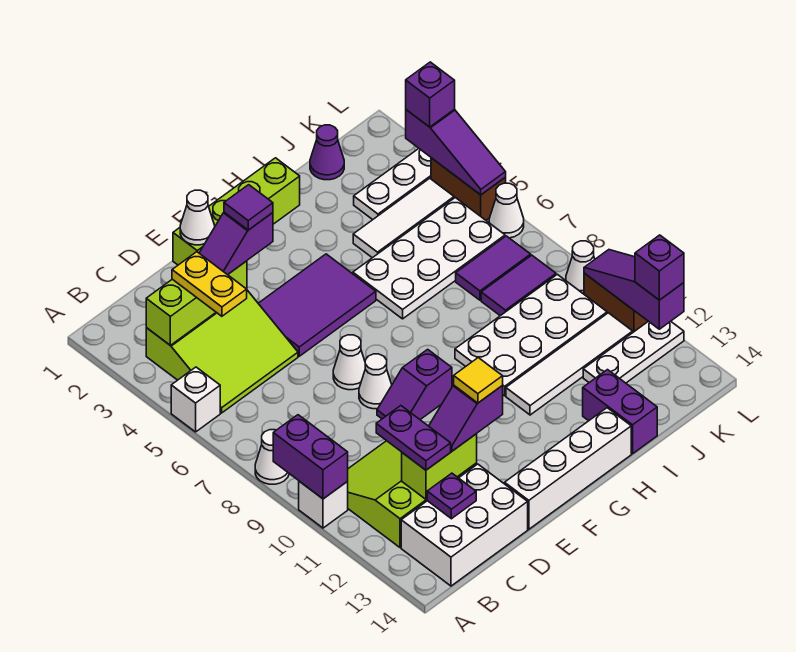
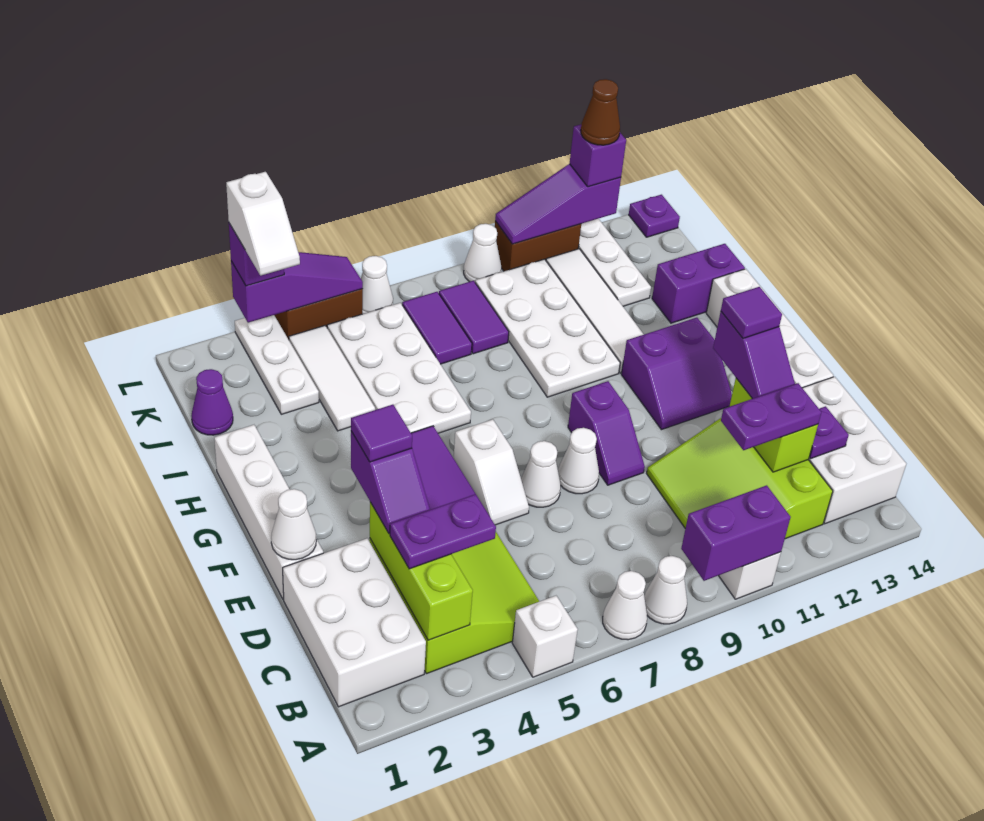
none -> white 1x1 cone [603,571,647,640]
none -> white 2x3 brick [283,538,426,707]
yellow 1x2 plate [172,252,247,316] -> purple 1x2 plate [390,494,496,569]
lime 1x4 brick [173,158,300,265] -> white 1x4 brick [214,425,323,600]
none -> white 1x2 slope [454,419,529,525]
yellow 1x1 tile [454,358,503,403] -> purple 1x1 tile [721,287,782,338]
none -> purple 2x2 slope [621,318,732,430]
none -> white 1x2 slope [226,172,300,276]
none -> brown 1x1 cone [581,79,620,145]
none -> purple 1x1 plate [629,195,680,237]

